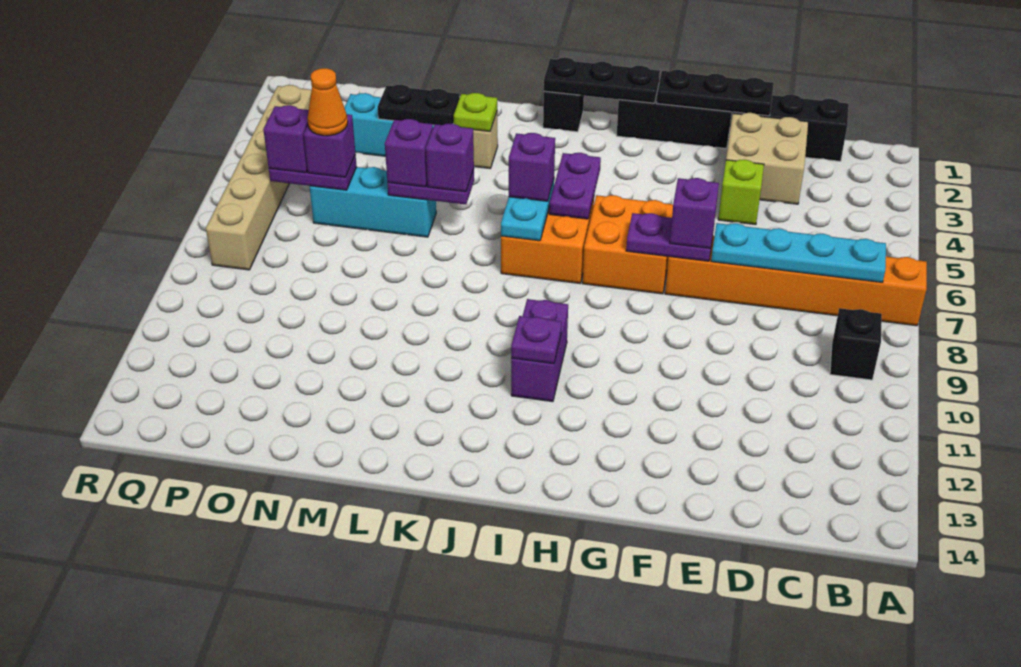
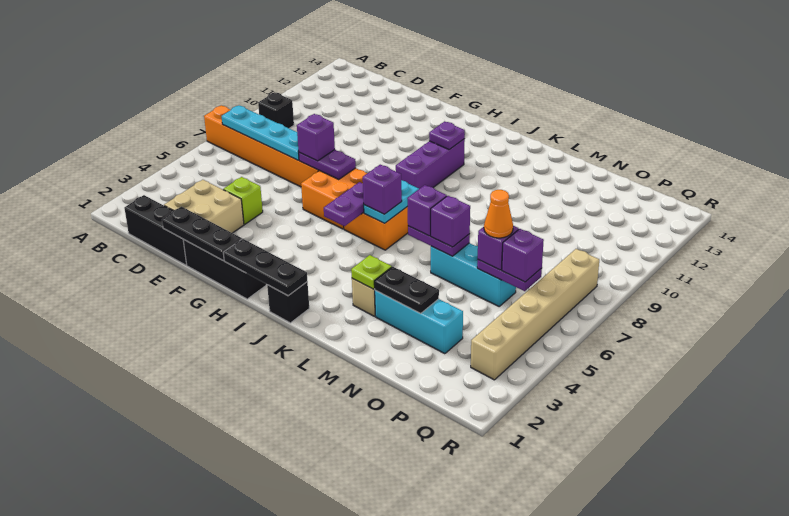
purple 1x2 brick [511,299,568,402] -> purple 1x3 brick [396,139,465,189]

